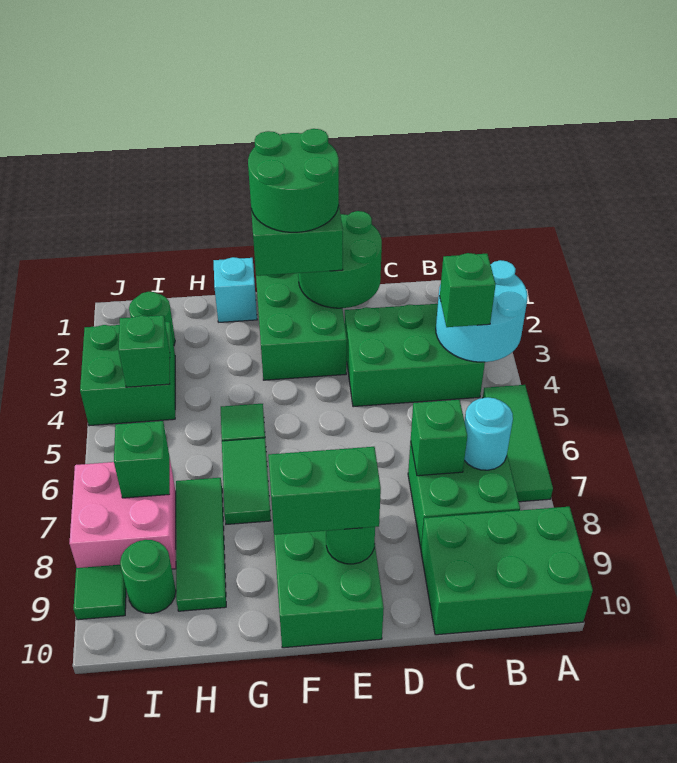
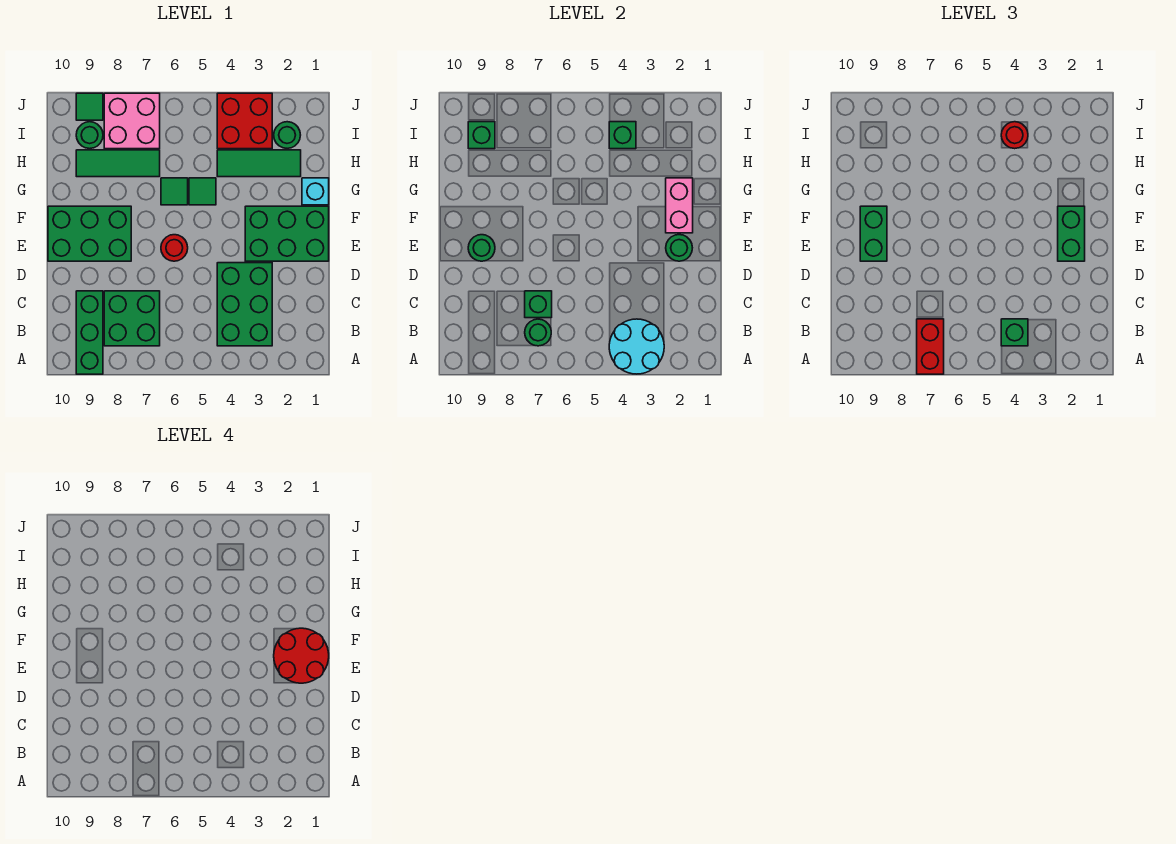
green 1x3 tile [483,385,553,502] -> green 1x3 tile moved to [217,150,301,177]
none -> red 1x2 brick [917,319,944,374]
green 2x3 brick [421,507,593,635] -> green 1x3 brick [76,291,103,374]
cyan 1x1 round brick [464,397,513,470] -> green 1x1 round brick [525,319,551,346]
green 2x2 round brick [298,211,382,308] -> green 1x1 round brick [666,235,692,261]
green 2x2 round brick [248,129,339,232] -> red 2x2 round brick [274,628,329,683]
none -> red 1x1 round brick [161,235,188,261]
none -> pink 1x2 brick [666,178,693,233]
green 1x2 tile [222,438,271,524] -> green 1x1 tile [161,178,188,205]
green 2x2 brick [80,322,175,426] -> red 2x2 brick [217,93,272,149]
none -> red 1x1 round brick [1001,122,1028,149]
green 1x1 brick [114,421,170,498] -> green 1x1 brick moved to [468,122,495,149]

